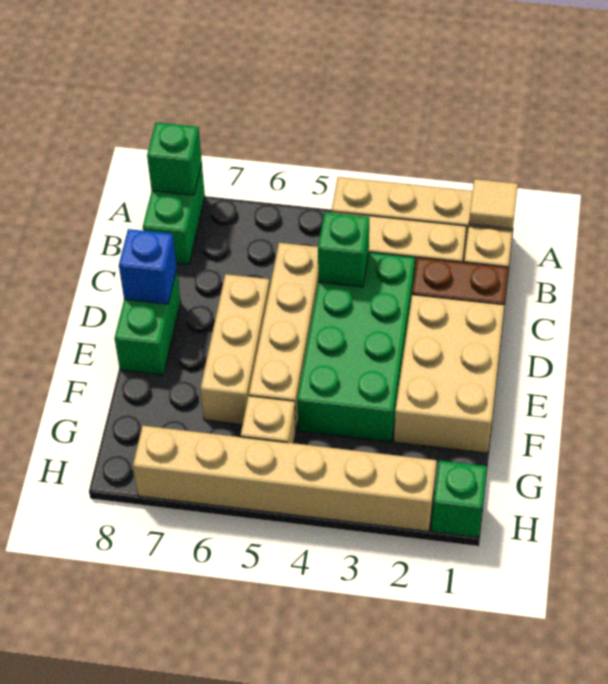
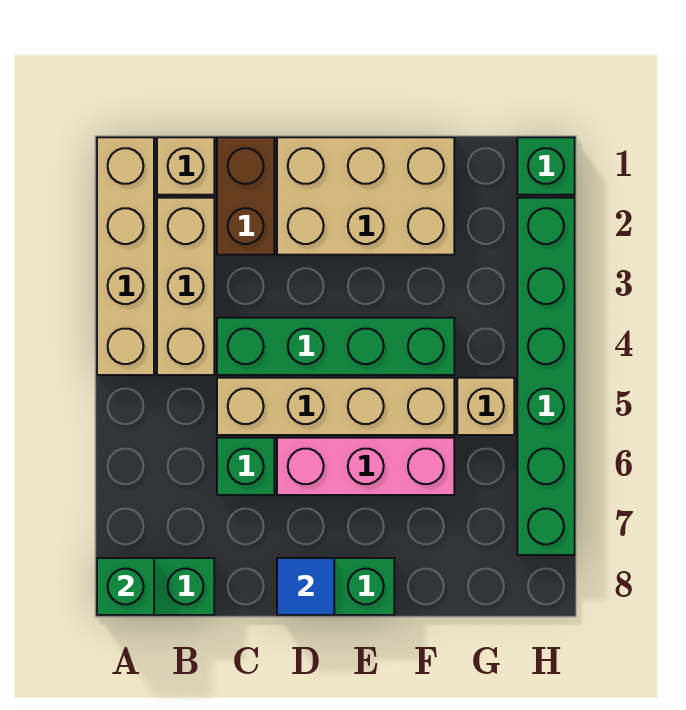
tan 1x1 tile [469,179,518,229] -> none
green 2x4 brick [297,252,415,442] -> green 1x4 brick [217,318,454,375]
green 1x1 brick [318,212,369,287] -> green 1x1 brick moved to [217,438,274,495]
tan 1x3 brick [200,274,270,425] -> pink 1x3 brick [277,438,454,495]
blue 1x1 brick [119,229,177,304] -> blue 1x1 tile [277,558,334,615]
tan 1x6 brick [133,426,436,531] -> green 1x6 brick [517,198,575,555]

